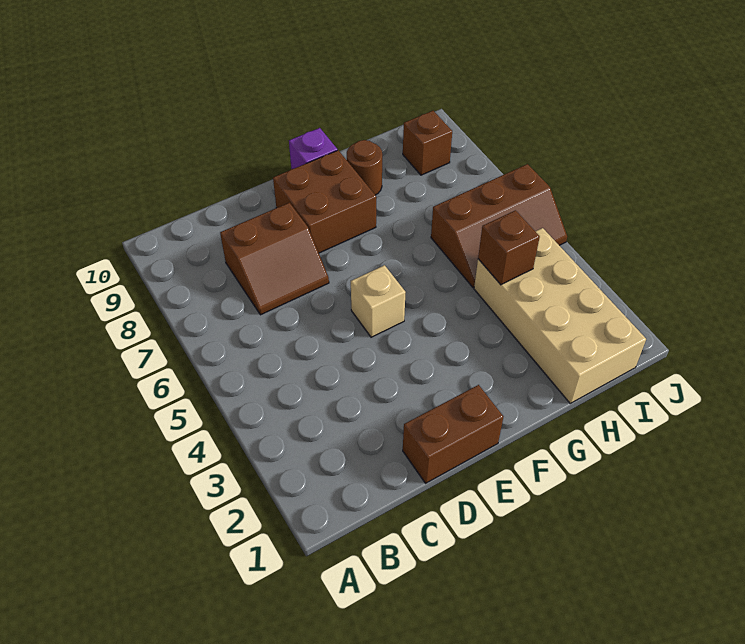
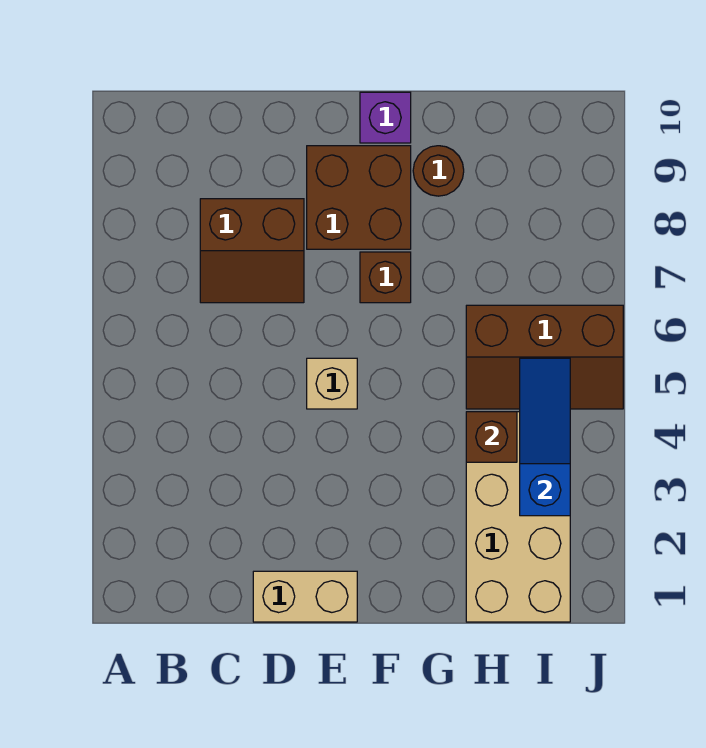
brown 1x2 brick [403,385,503,483] -> tan 1x2 brick [253,571,357,622]
none -> blue 1x3 slope [520,358,570,516]
brown 1x1 brick [403,111,452,175] -> brown 1x1 brick moved to [360,252,411,303]

